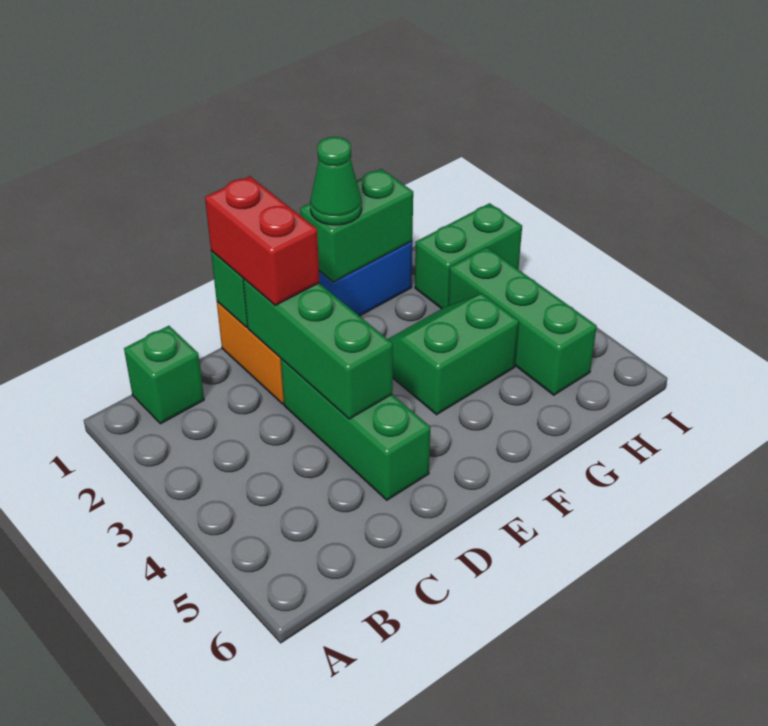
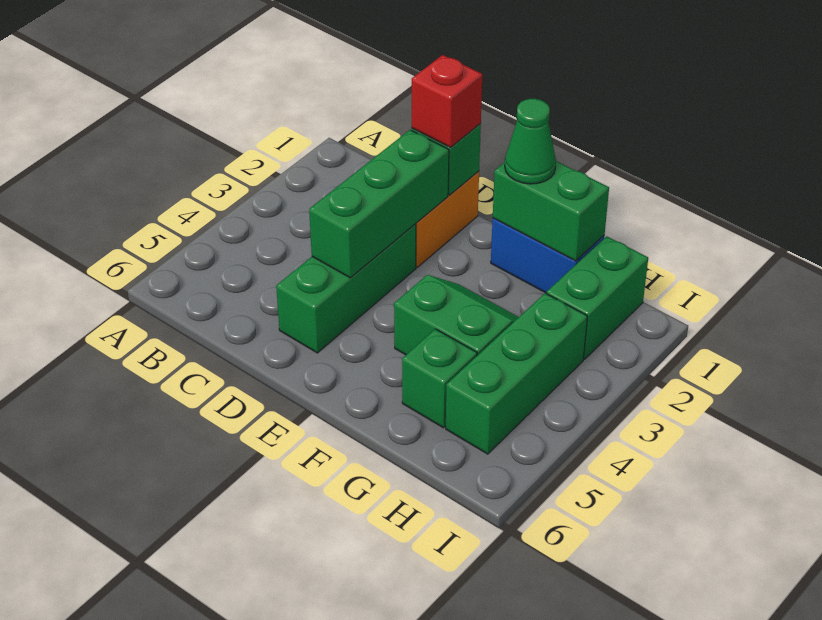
green 1x1 brick [124,326,204,424] -> green 1x1 brick moved to [402,329,477,428]
red 1x2 brick [205,176,319,305] -> red 1x1 brick [412,55,482,147]
green 1x2 brick [415,203,522,309] -> green 1x2 brick turned to [546,236,648,359]

